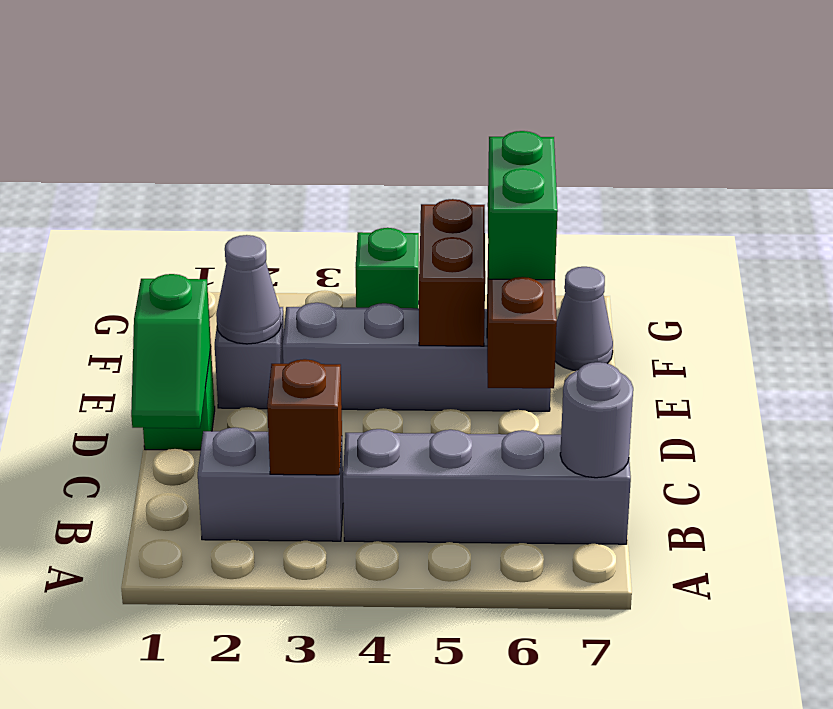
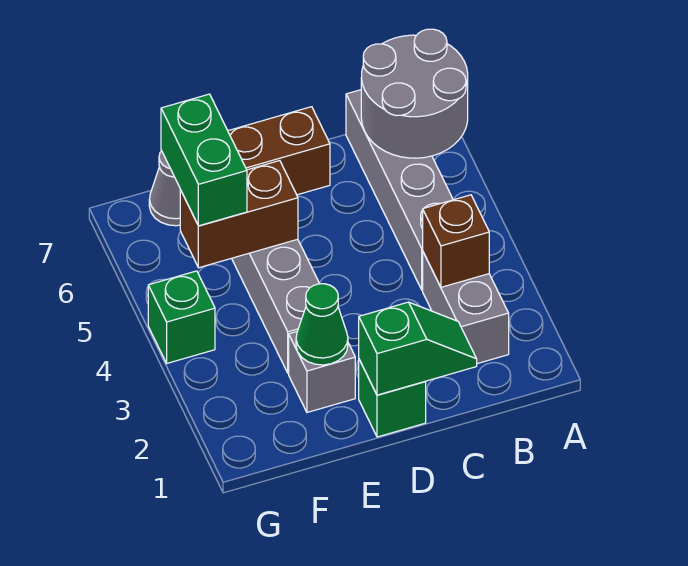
grey 1x1 round brick [560,362,633,478] -> grey 2x2 round brick [361,29,468,158]
grey 1x1 cone [216,235,281,344] -> green 1x1 cone [296,284,348,365]
green 1x2 brick [488,131,558,280] -> green 1x2 brick turned to [161,94,247,226]

